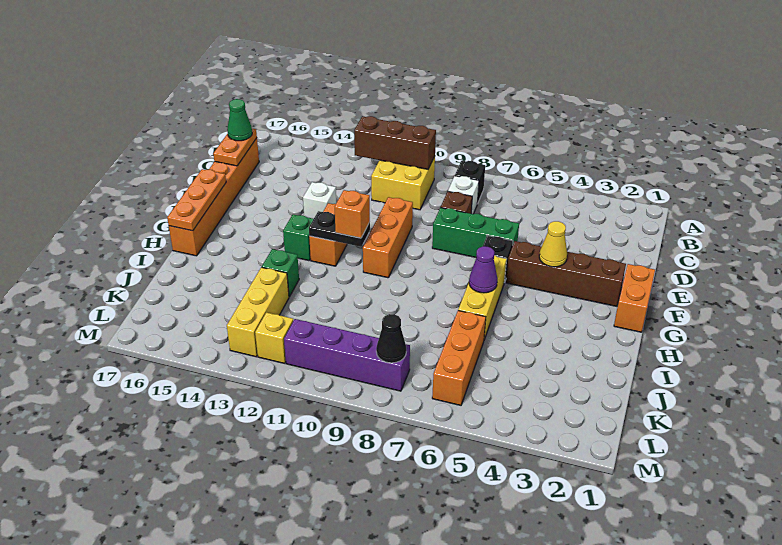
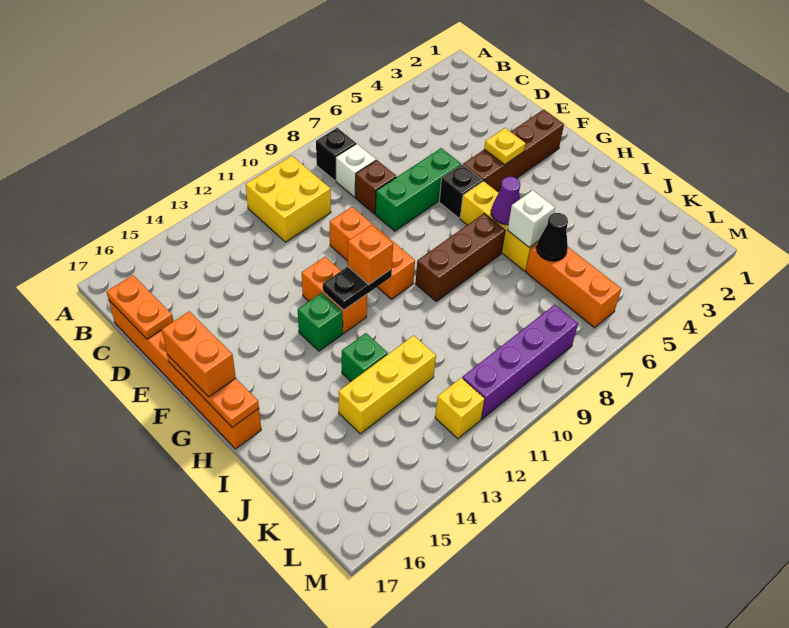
brown 1x3 brick [354,116,436,169] -> brown 1x3 brick moved to [415,214,505,301]
green 1x1 cone [227,99,252,141] -> none
white 1x1 brick [303,182,336,219] -> white 1x1 brick moved to [508,190,555,247]
orange 1x2 brick [614,264,655,332] -> orange 1x2 brick moved to [162,311,236,397]
yellow 1x1 cone [539,221,567,267] -> yellow 1x1 plate [484,128,526,164]
yellow 1x3 brick [227,267,289,357] -> yellow 1x3 brick turned to [338,335,436,434]
black 1x1 cone [376,314,406,363] -> black 1x1 cone moved to [537,213,568,261]

